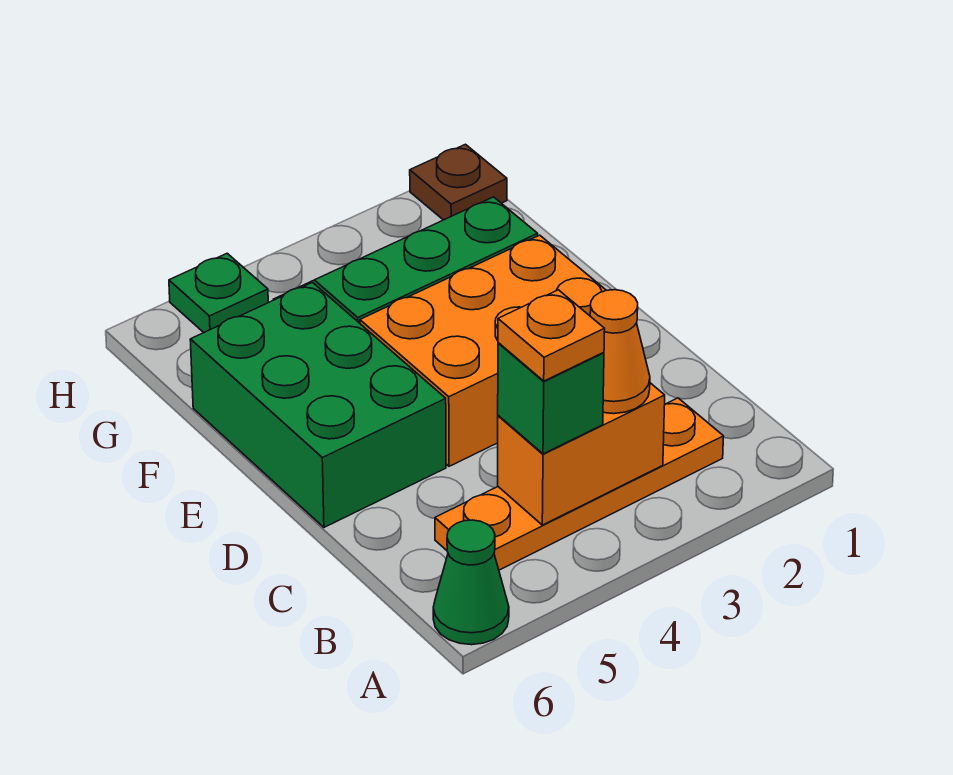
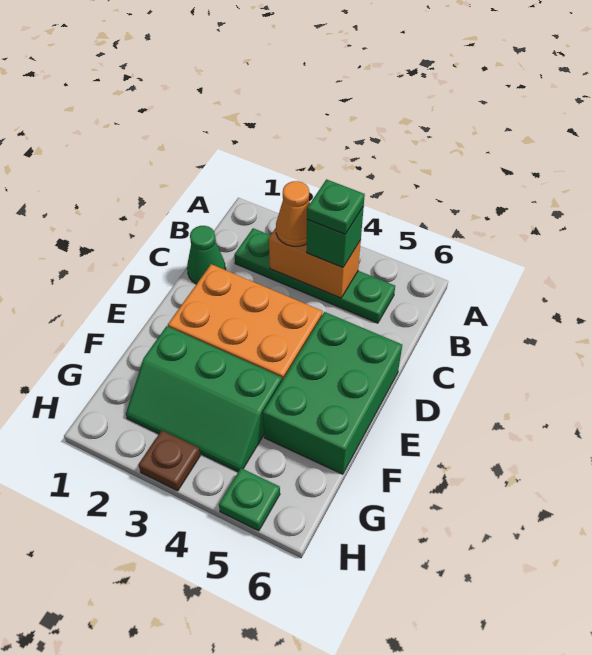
green 1x1 cone [433,520,509,645] -> green 1x1 cone moved to [187,226,226,284]
orange 1x4 plate [435,398,723,570] -> green 1x4 plate [235,228,395,323]
orange 1x1 plate [498,290,605,381] -> green 1x1 plate [307,179,365,234]
brown 1x1 plate [410,144,507,220] -> brown 1x1 plate moved to [138,430,200,491]

